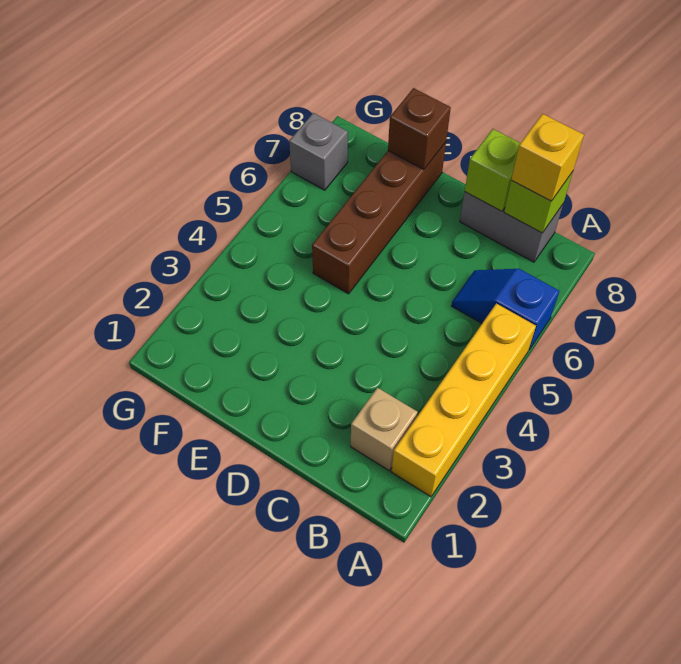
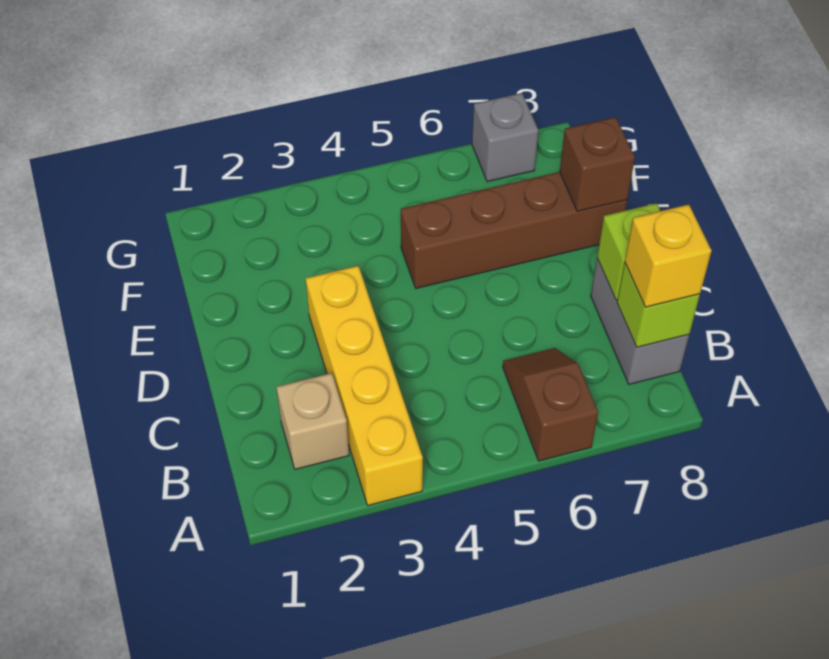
yellow 1x4 brick [392,303,536,497] -> yellow 1x4 brick turned to [306,266,423,505]
blue 1x2 slope [452,269,559,350] -> brown 1x2 slope [503,348,598,461]

